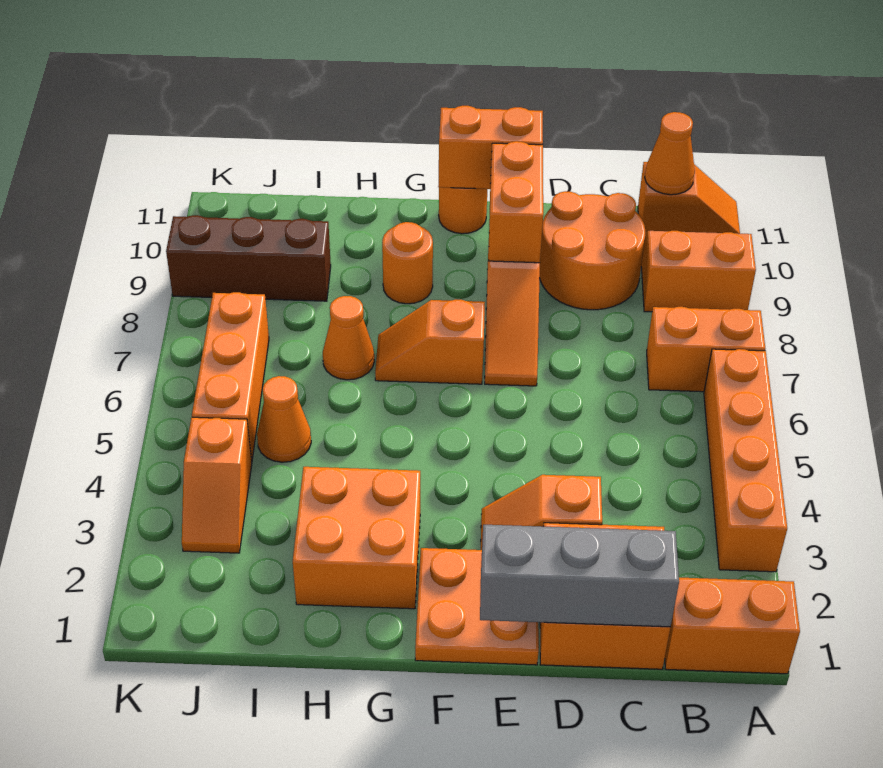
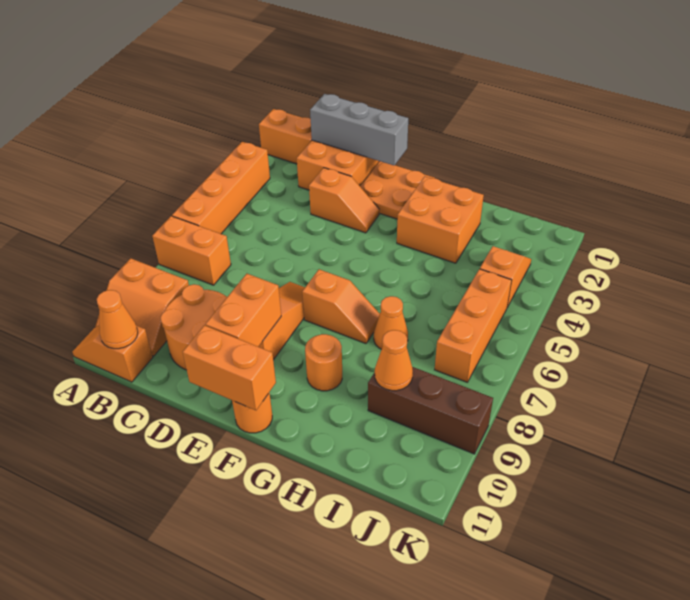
orange 1x1 cone [257,376,311,462] -> orange 1x1 cone moved to [374,330,413,391]

